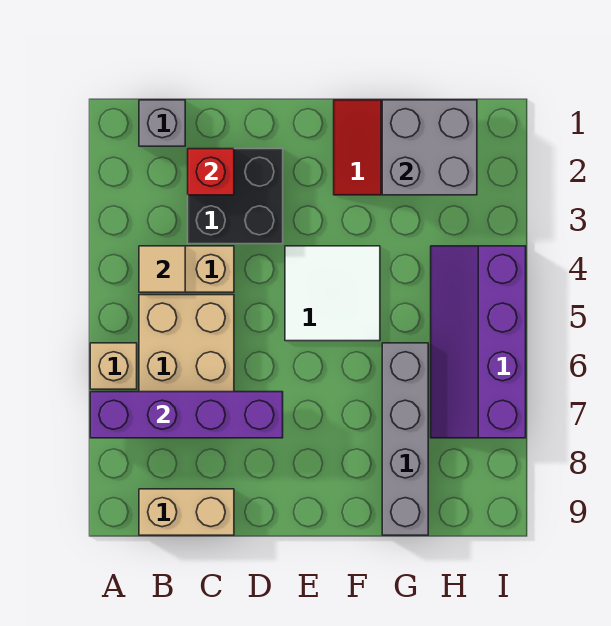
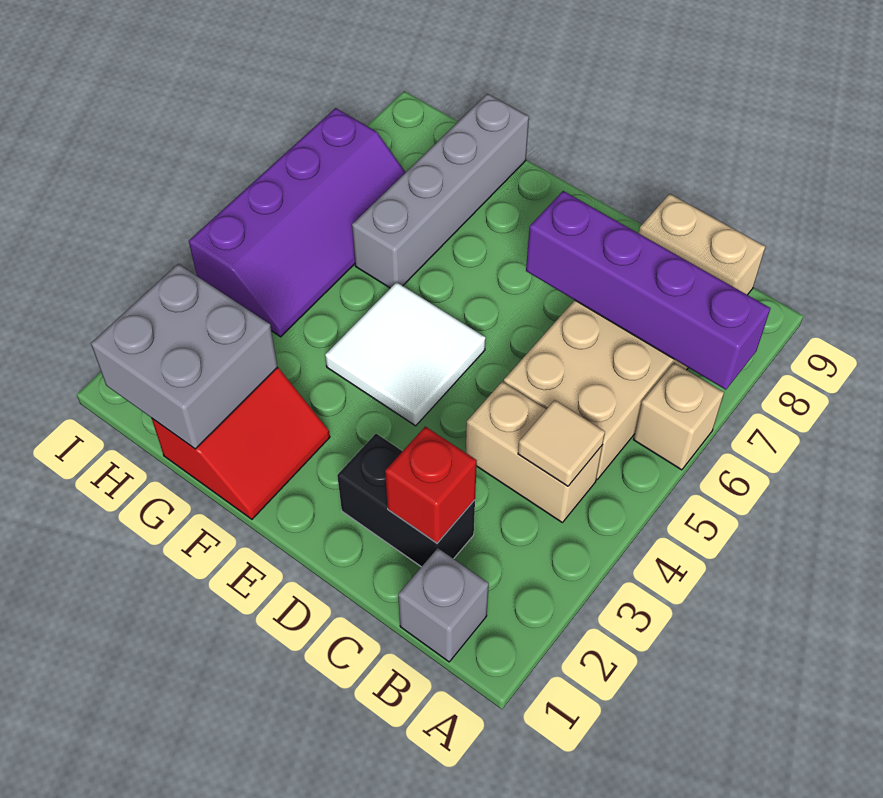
black 2x2 brick [188,149,283,244] -> black 1x2 brick [337,434,475,567]

